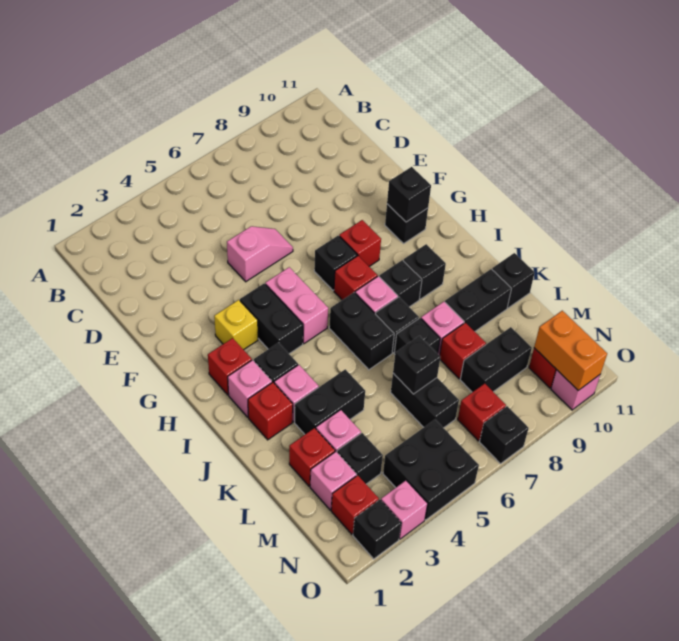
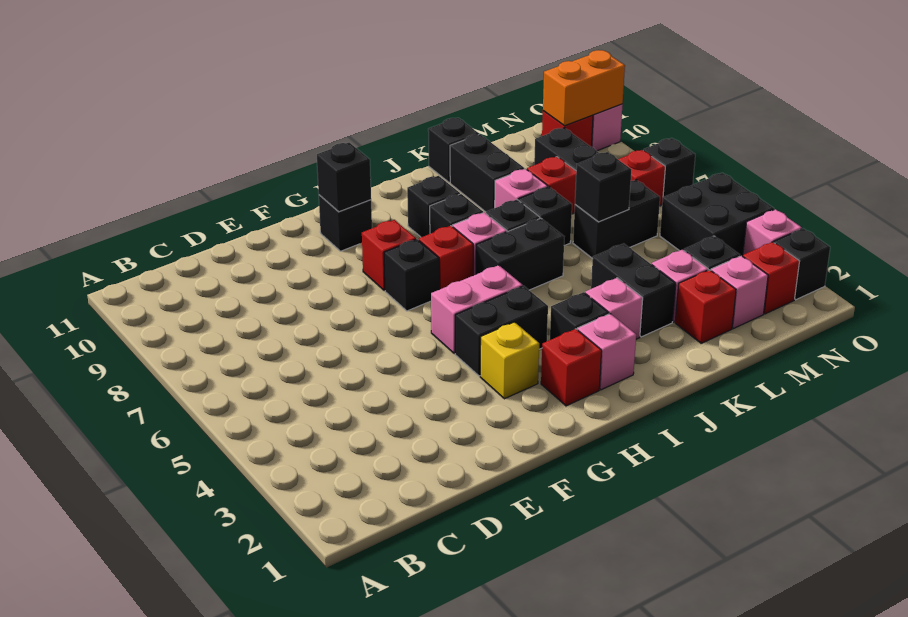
pink 1x2 slope [227,226,293,282] -> none
red 1x1 brick [248,382,293,440] -> none

